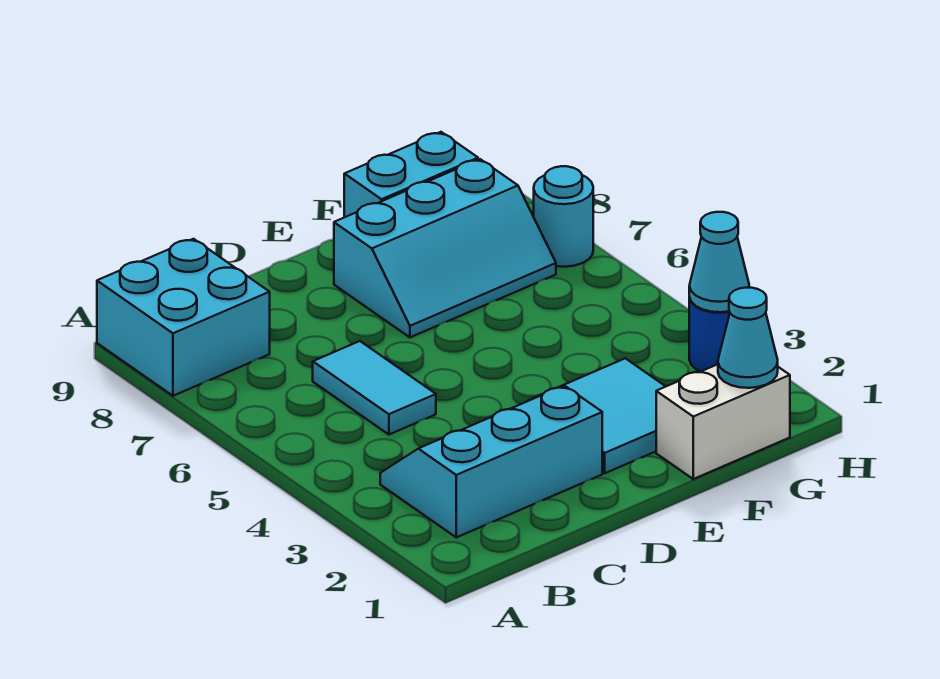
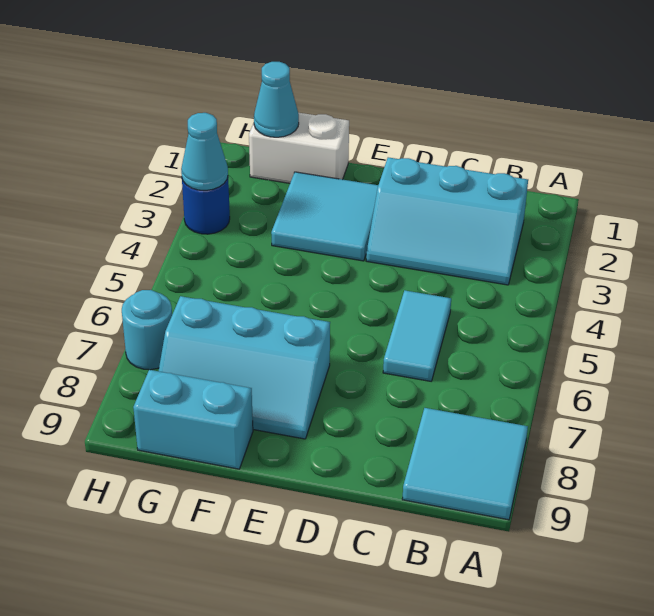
cyan 2x2 brick [97,239,270,396] -> cyan 2x2 tile [402,408,528,520]
cyan 2x3 slope [334,159,556,337] -> cyan 2x3 slope turned to [159,296,330,439]

